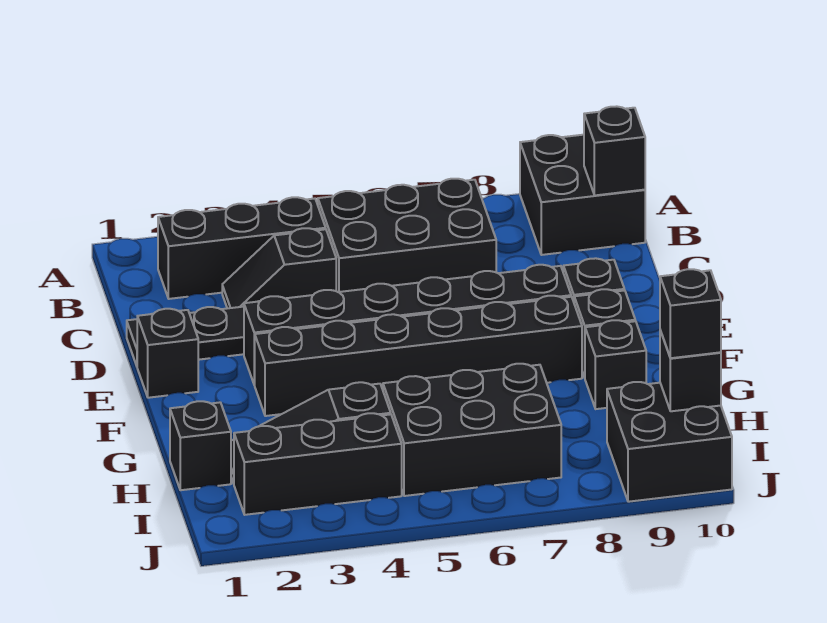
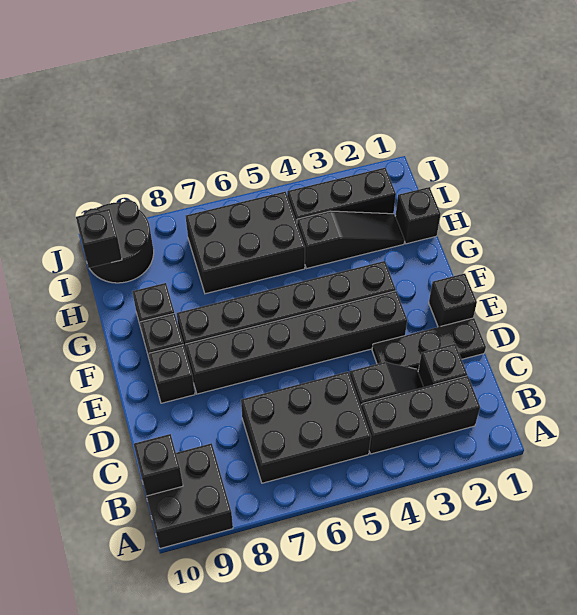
black 2x2 brick [607,382,732,502] -> black 2x2 round brick [83,200,154,283]
black 1x1 brick [660,269,721,358] -> black 1x1 brick moved to [418,344,467,387]

